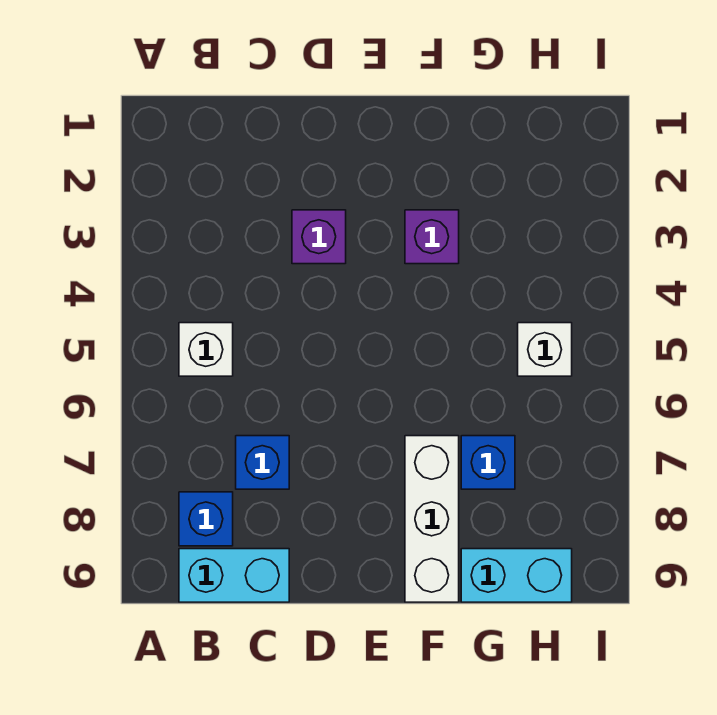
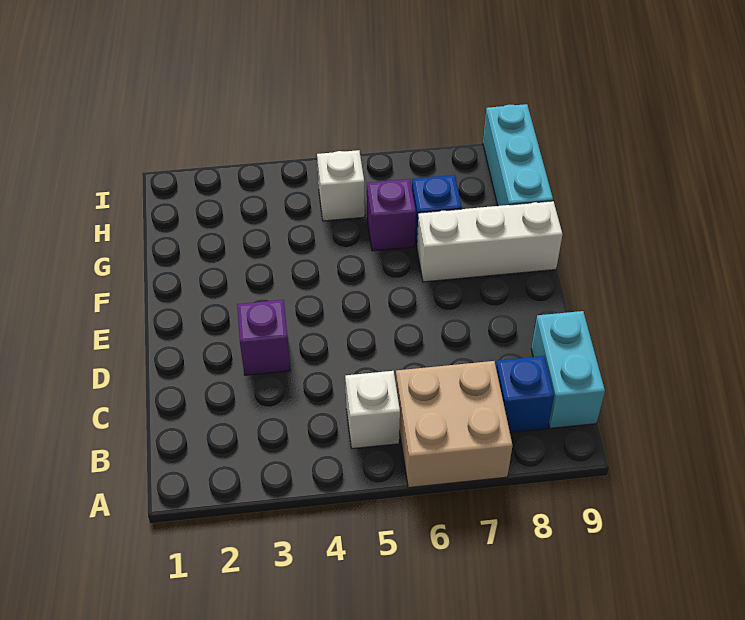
none -> tan 2x2 brick [396,361,512,488]
blue 1x1 brick [236,436,289,489] -> none
purple 1x1 brick [405,210,459,264] -> purple 1x1 brick moved to [367,179,416,251]
cyan 1x2 brick [461,549,572,602] -> cyan 1x3 brick [483,104,553,206]

